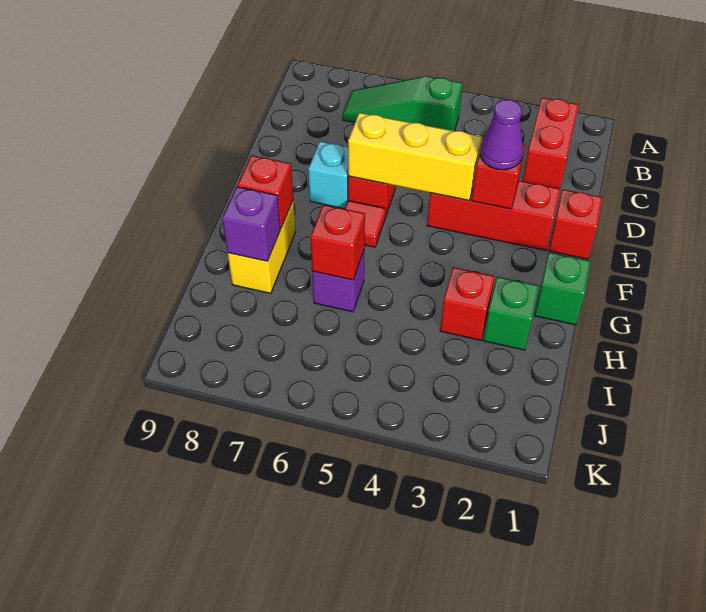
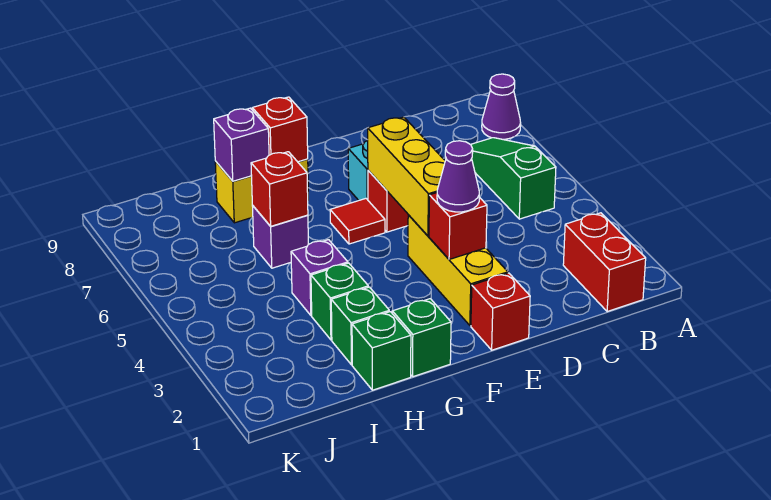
none -> purple 1x1 cone [482,74,521,139]
red 1x2 brick [523,98,579,189] -> red 1x2 brick turned to [563,213,646,311]
red 1x3 brick [427,181,560,250] -> yellow 1x3 brick [408,215,508,326]
none -> green 1x1 brick [352,312,411,390]
red 1x1 brick [440,267,495,340] -> green 1x1 brick [311,263,368,340]
none -> purple 1x1 brick [291,240,348,315]

